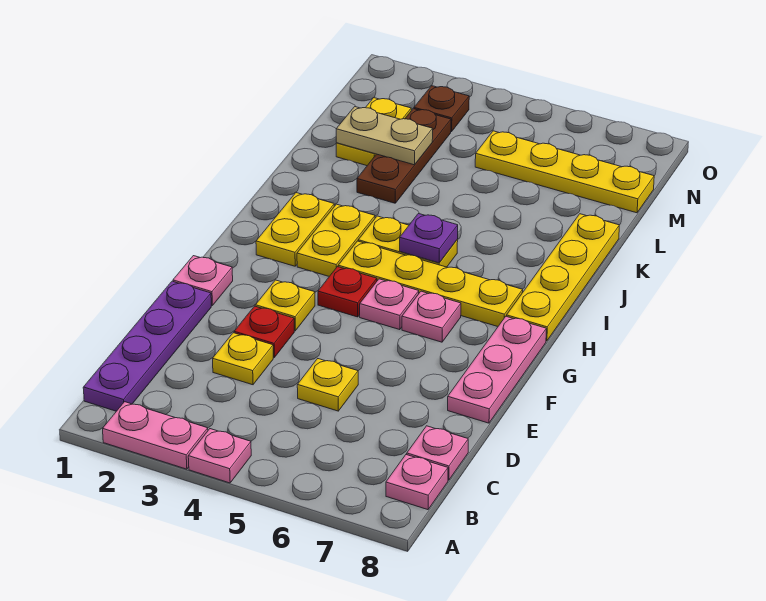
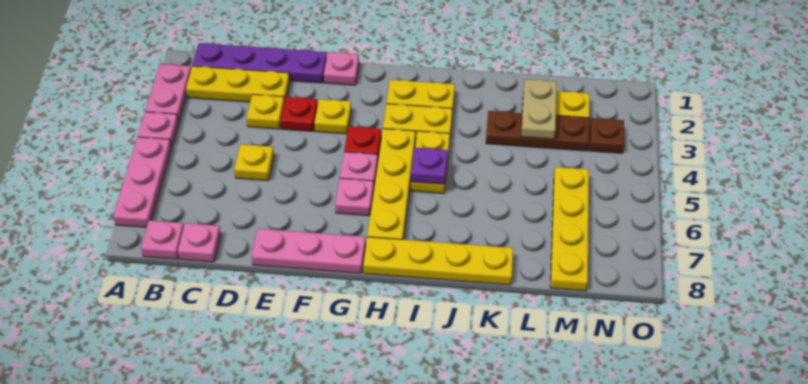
none -> pink 1x3 plate [113,137,172,227]
none -> yellow 1x3 plate [186,66,290,102]

